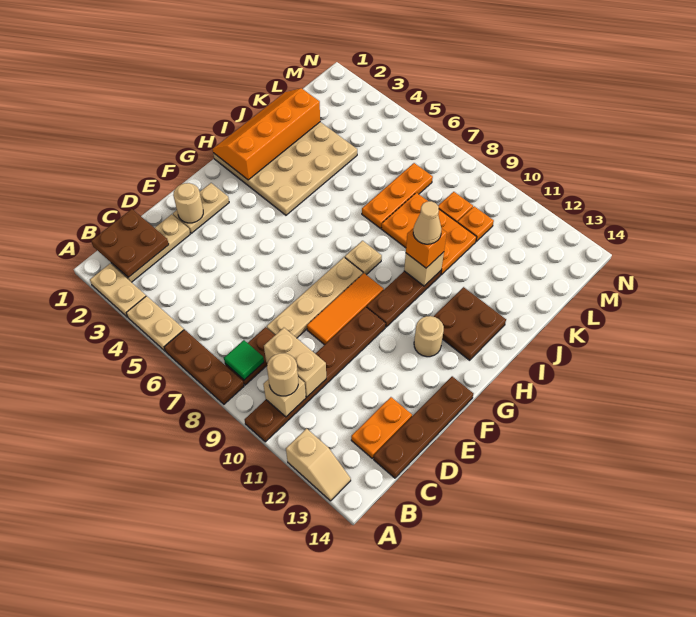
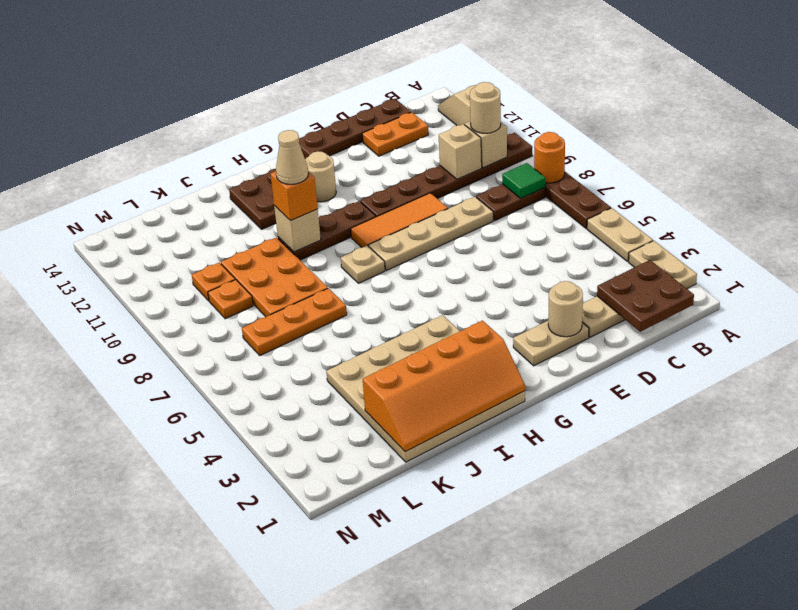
none -> orange 1x1 round brick [534,132,565,183]
tan 1x2 brick [264,328,326,397] -> tan 1x1 brick [439,124,482,179]

